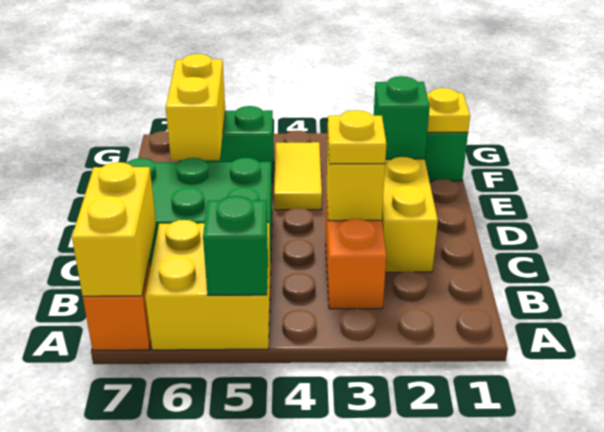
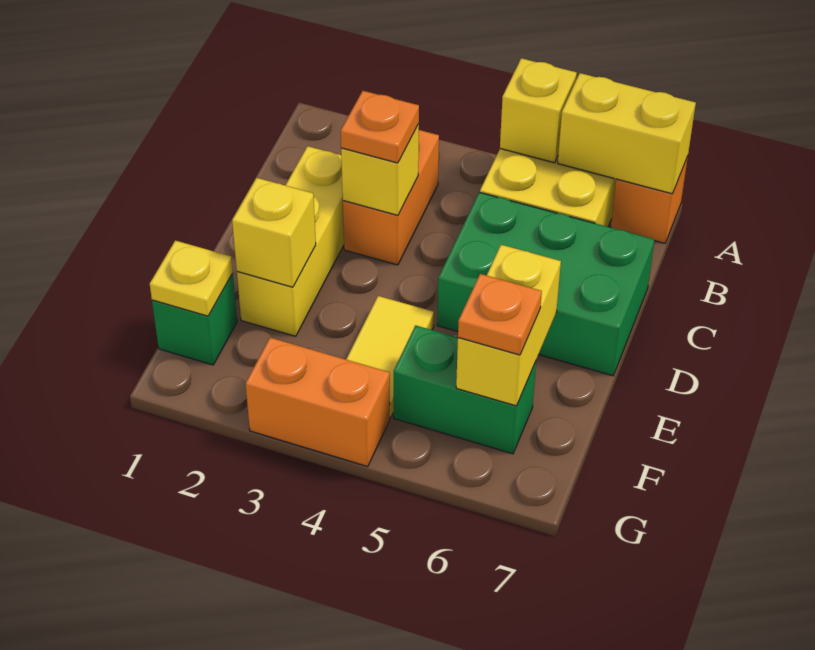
green 1x1 brick [203,196,268,295] -> yellow 1x1 brick [500,58,577,163]
yellow 1x2 brick [72,162,156,296] -> yellow 1x2 brick turned to [558,73,696,194]
yellow 1x1 plate [328,110,386,164] -> orange 1x1 plate [341,91,419,163]
green 1x1 brick [374,76,430,159] -> yellow 1x1 brick [232,178,316,287]
none -> orange 1x1 plate [458,274,542,355]
none -> orange 1x2 brick [245,338,390,466]

